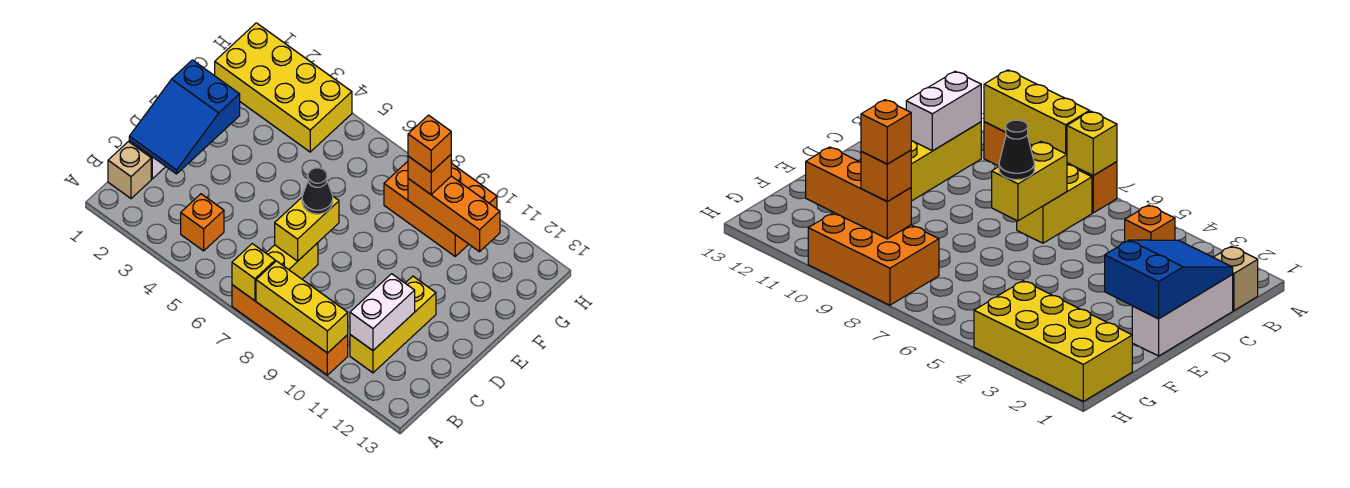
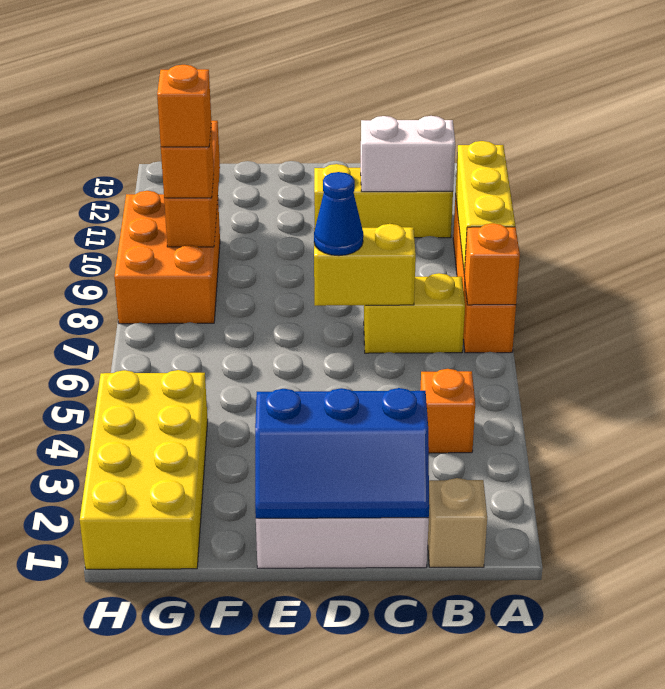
yellow 1x1 brick [232,244,275,301] -> orange 1x1 brick [464,223,520,305]
blue 2x3 slope [129,60,240,174] -> blue 2x3 slope turned to [255,388,429,518]
black 1x1 cone [302,168,333,214] -> blue 1x1 cone [314,172,363,256]

